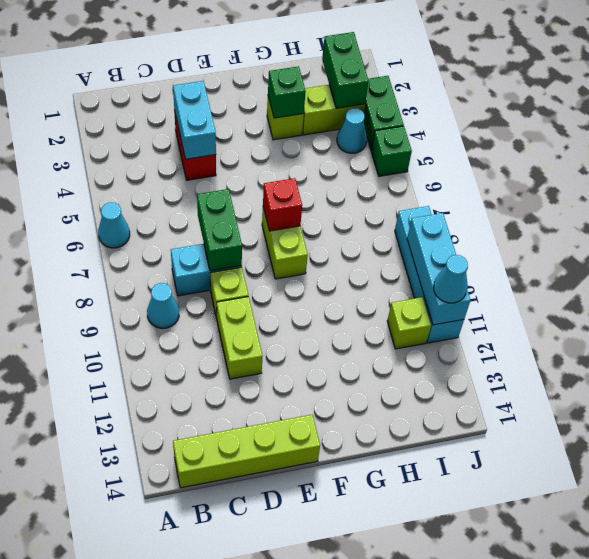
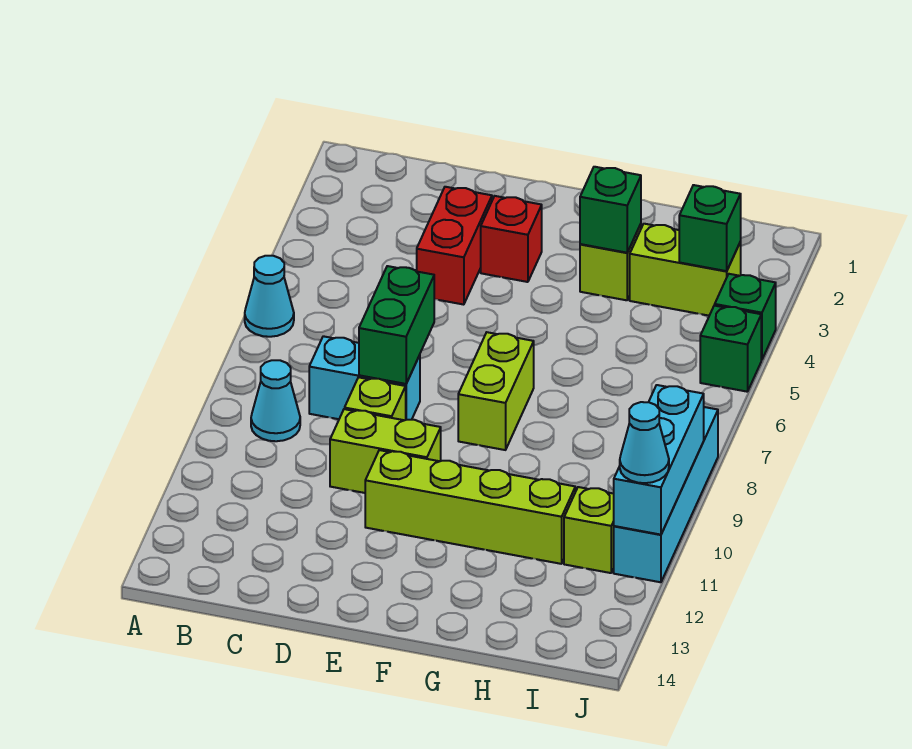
lime 1x4 brick [173,415,320,488] -> lime 1x4 brick moved to [365,450,575,564]
cyan 1x2 brick [173,81,216,159] -> none
lime 1x2 brick [217,297,263,379] -> lime 1x2 brick turned to [330,409,441,493]
red 1x1 brick [263,178,302,231] -> red 1x1 brick moved to [481,196,542,282]
green 1x2 brick [322,32,369,108] -> green 1x1 brick [679,185,741,271]
cyan 1x1 cone [337,108,367,153] -> none
green 1x2 brick [364,76,404,151] -> green 1x1 brick [715,274,776,360]

